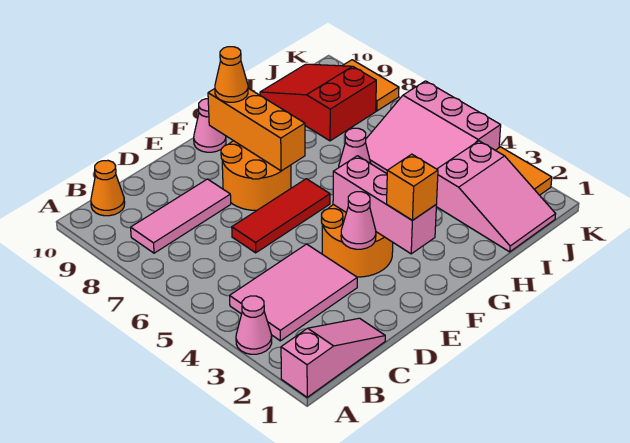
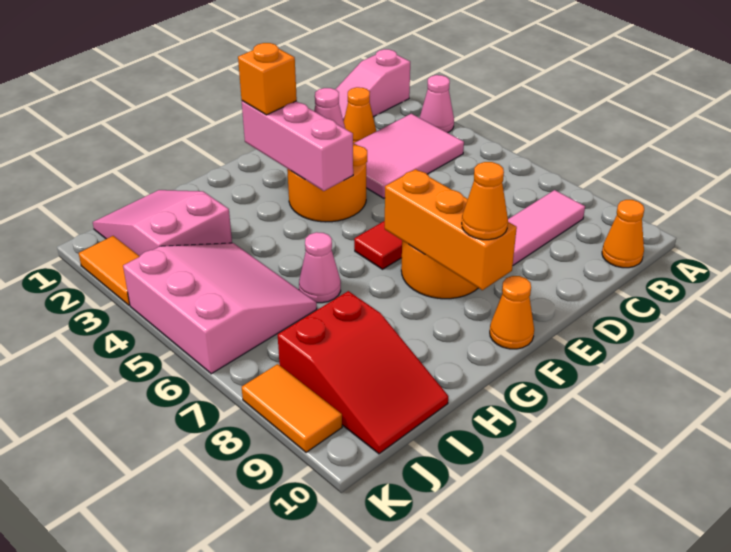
none -> orange 1x1 cone [344,87,376,143]
pink 1x1 cone [194,99,226,152] -> orange 1x1 cone [490,276,534,349]

